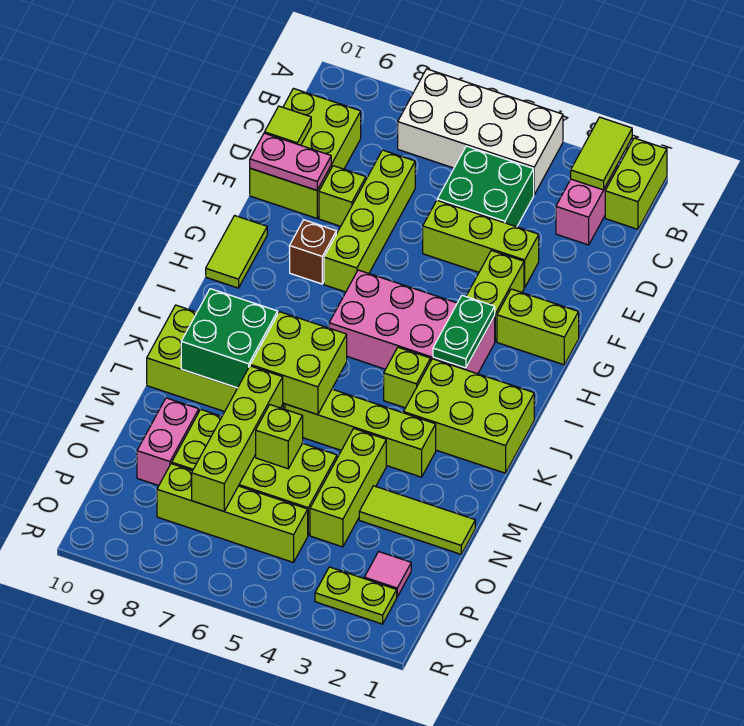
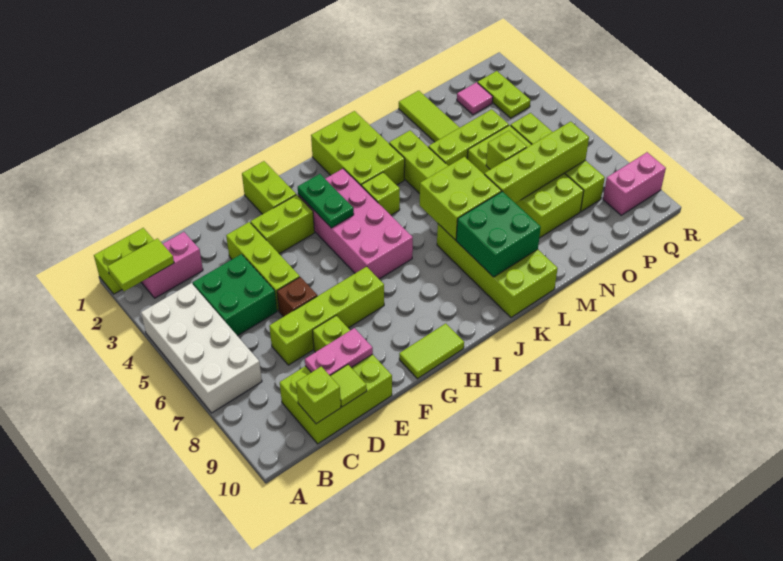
none -> lime 1x1 brick [296,366,341,424]
pink 1x2 plate [250,133,331,190] -> pink 1x2 plate turned to [305,328,373,375]
brown 1x1 brick [290,220,336,284] -> brown 1x1 brick moved to [277,277,317,317]
green 1x2 plate [433,295,495,368] -> green 1x2 plate turned to [298,174,354,228]
pink 1x2 brick [137,398,199,486] -> pink 1x2 brick moved to [603,152,666,215]

